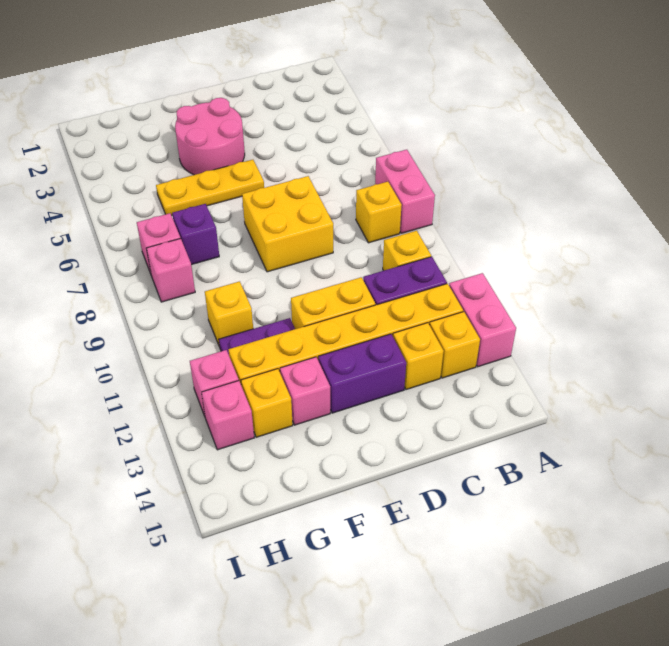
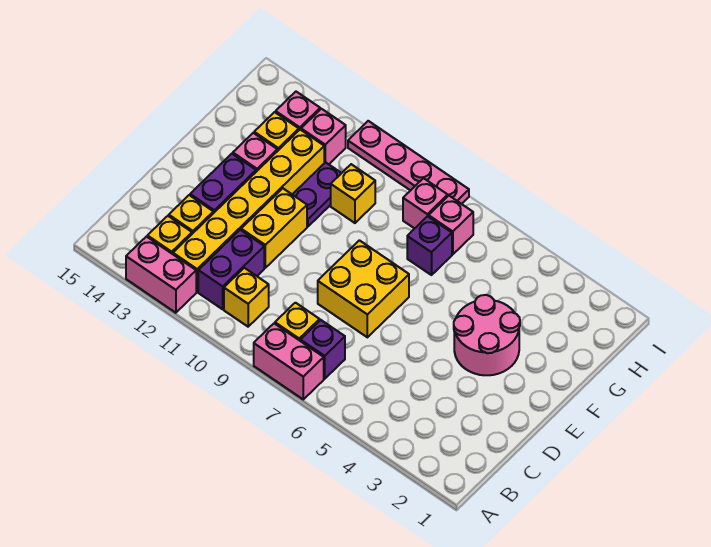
none -> purple 1x1 brick [300,320,345,379]
yellow 1x3 plate [156,160,264,215] -> none
none -> pink 1x4 plate [348,121,469,204]

